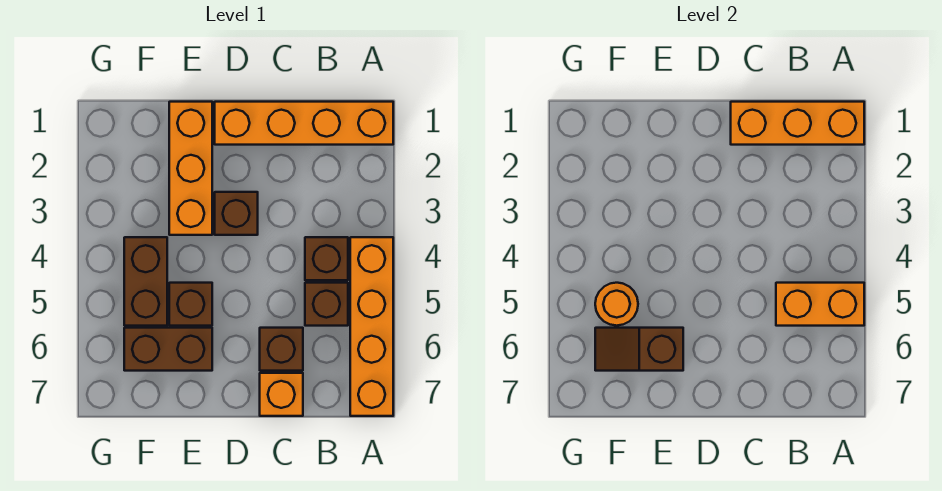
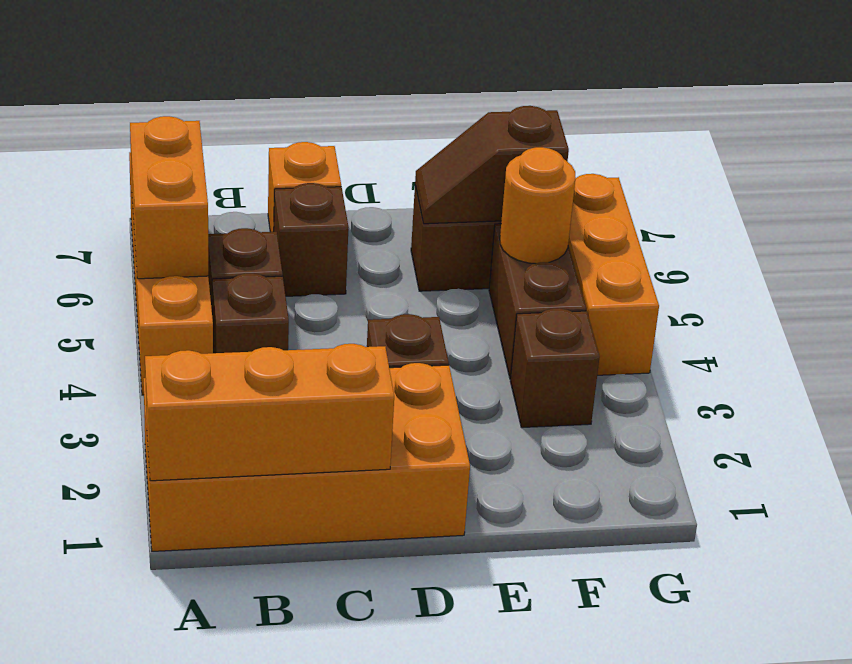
orange 1x4 brick [215,102,393,145] -> orange 2x4 brick [144,363,470,551]
orange 1x2 brick [776,283,864,326] -> orange 1x2 brick turned to [130,116,208,279]
orange 1x3 brick [169,102,212,235] -> orange 1x3 brick moved to [568,174,659,375]
brown 1x1 brick [169,283,212,326] -> brown 1x1 brick moved to [510,308,600,428]
brown 1x2 slope [595,328,683,371] -> brown 1x2 slope turned to [415,106,569,224]

